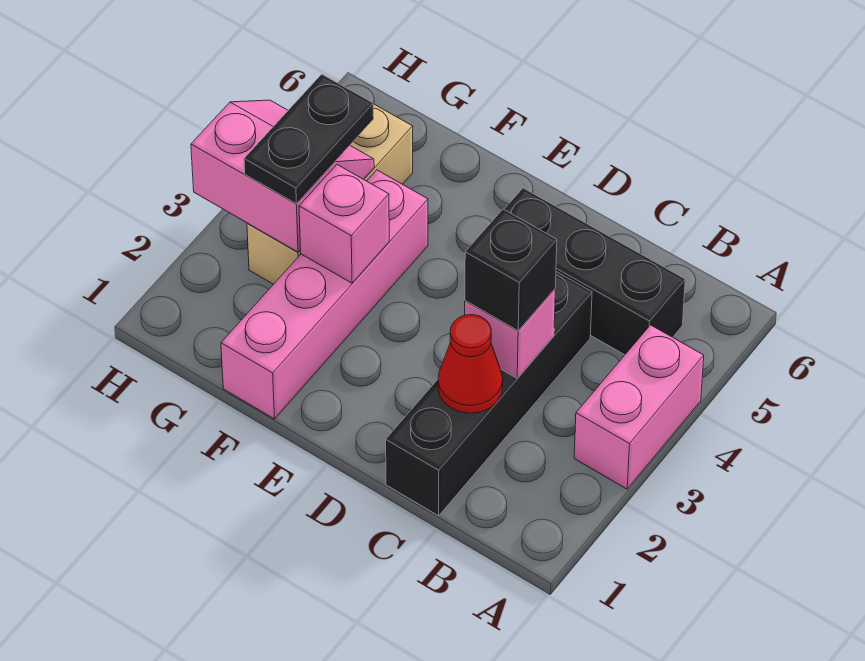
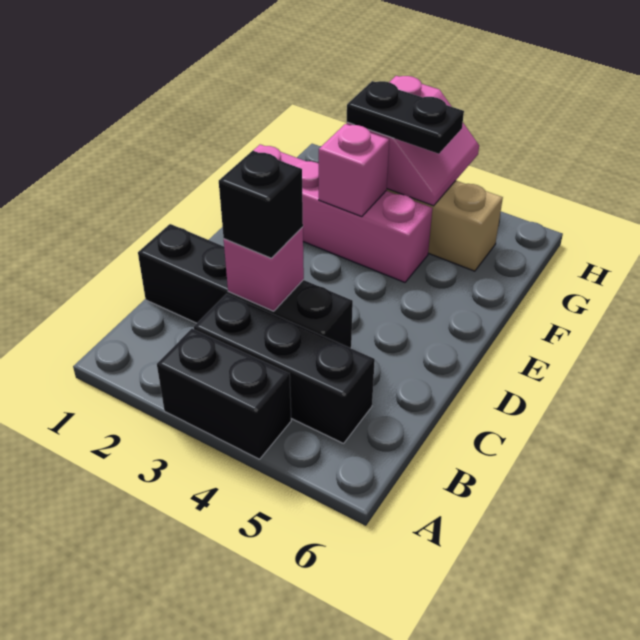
pink 1x2 brick [574,325,704,489] -> black 1x2 brick [157,329,291,459]
black 1x3 brick [504,188,685,355] -> black 1x3 brick turned to [194,294,375,443]
red 1x1 cone [438,315,503,413] -> none

